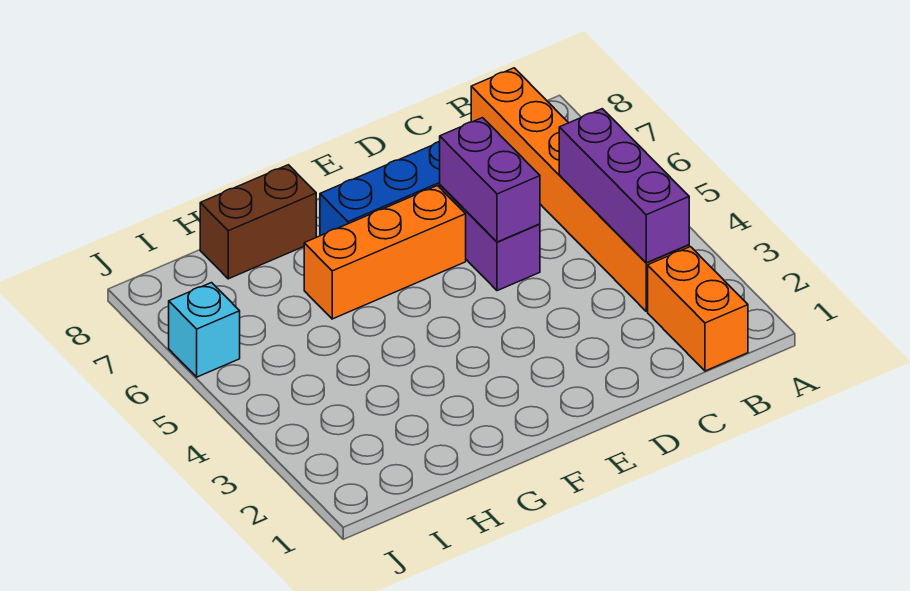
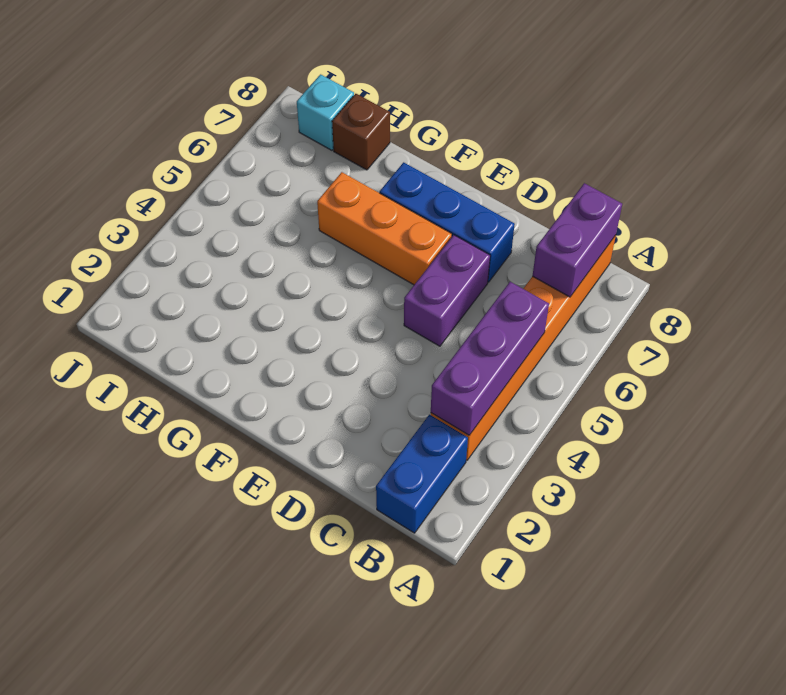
orange 1x2 brick [648,247,748,371] -> blue 1x2 brick [376,415,468,533]
purple 1x2 brick [440,118,540,242] -> purple 1x2 brick moved to [533,183,622,297]
brown 1x2 brick [200,165,316,279] -> brown 1x1 brick [332,94,390,170]
cyan 1x1 brick [169,283,240,377] -> cyan 1x1 brick moved to [297,74,354,150]

